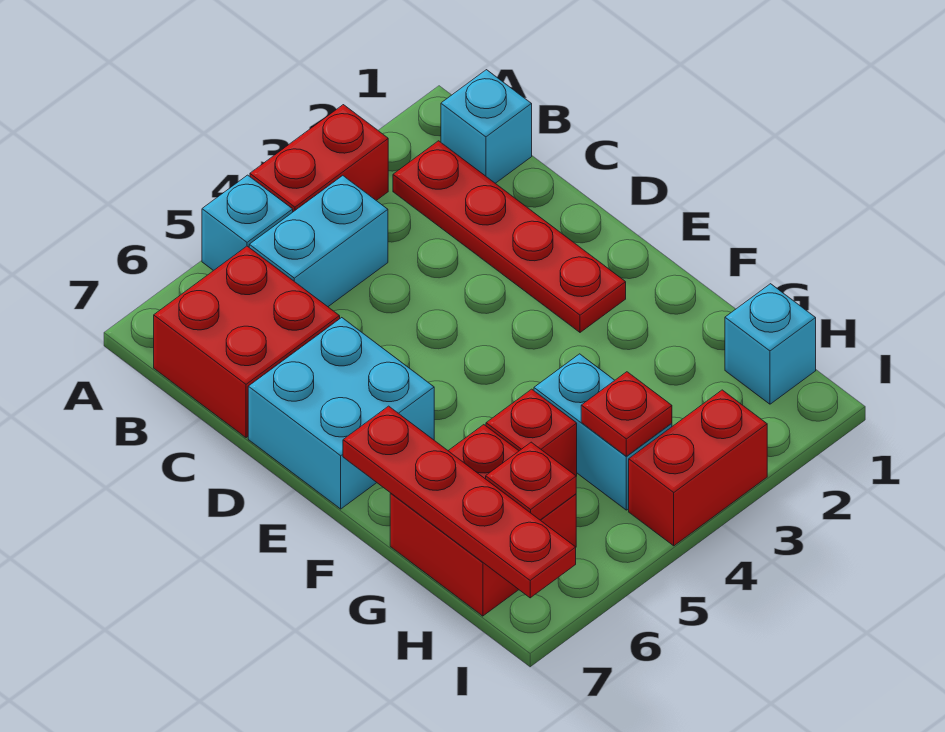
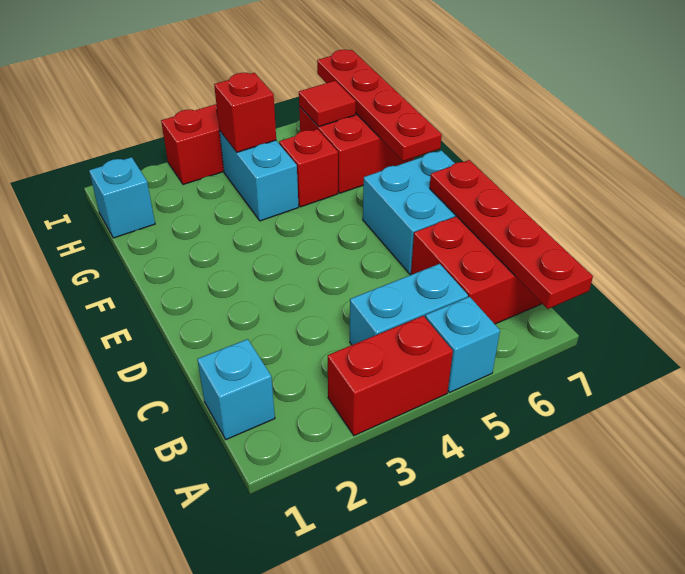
red 1x4 plate [393,141,626,332] -> red 1x4 plate moved to [430,160,593,309]
red 1x1 plate [581,372,672,456] -> red 1x1 brick [214,73,276,152]
red 1x1 plate [486,442,576,520] -> red 1x1 tile [299,81,356,127]

